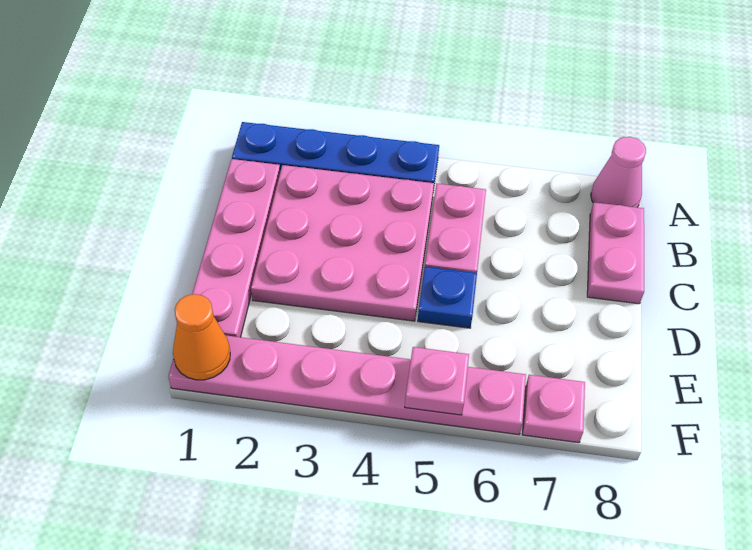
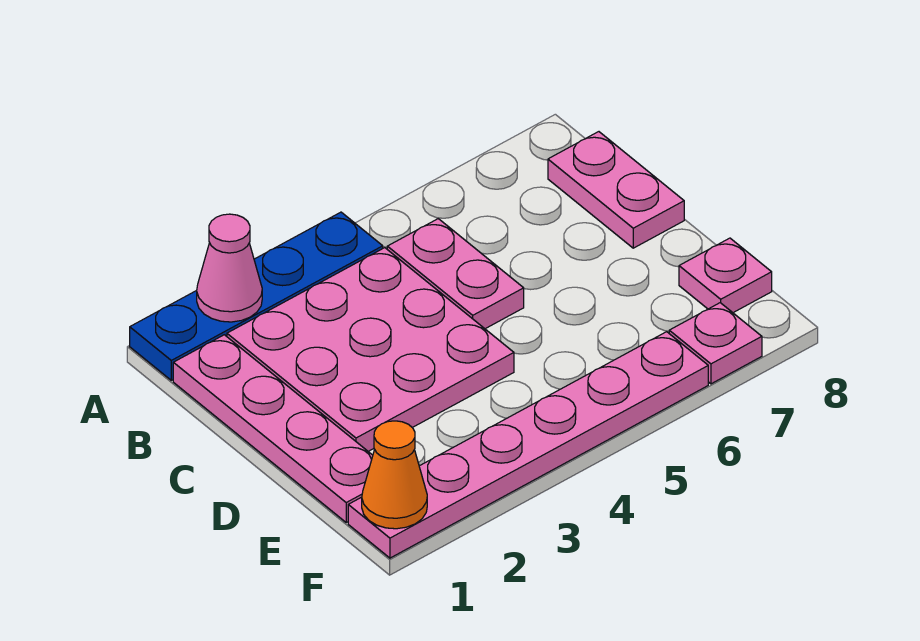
pink 1x1 cone [591,137,646,207] -> pink 1x1 cone moved to [197,214,262,322]
blue 1x1 plate [418,266,477,328] -> none
pink 1x1 plate [405,347,469,415] -> pink 1x1 plate moved to [679,238,772,313]

